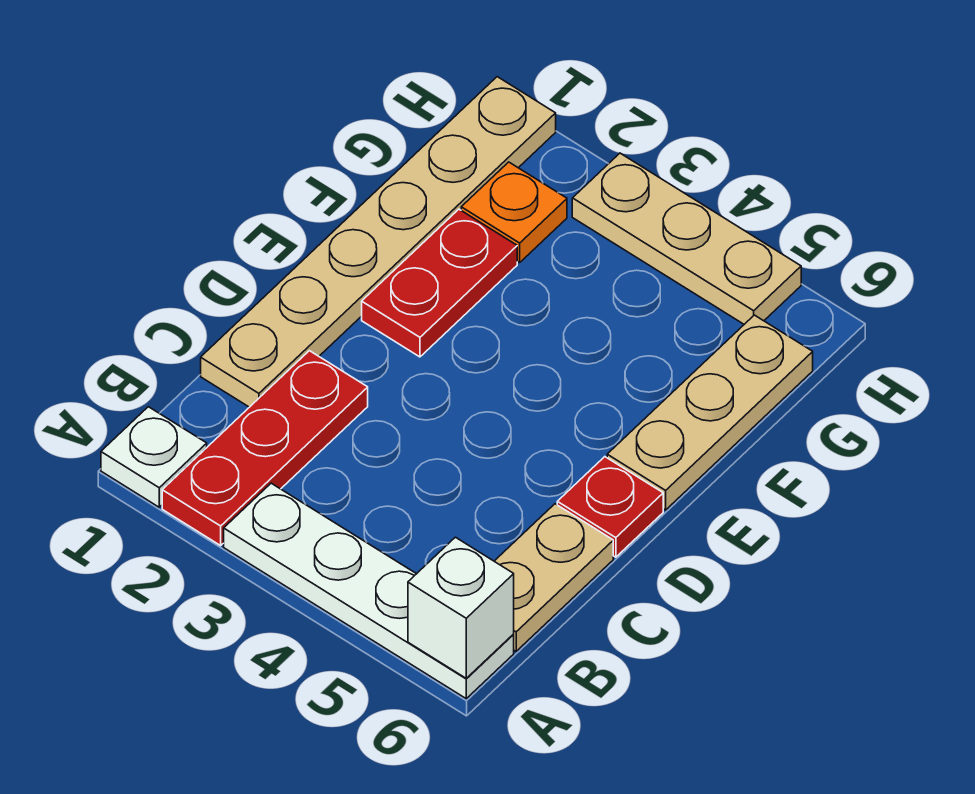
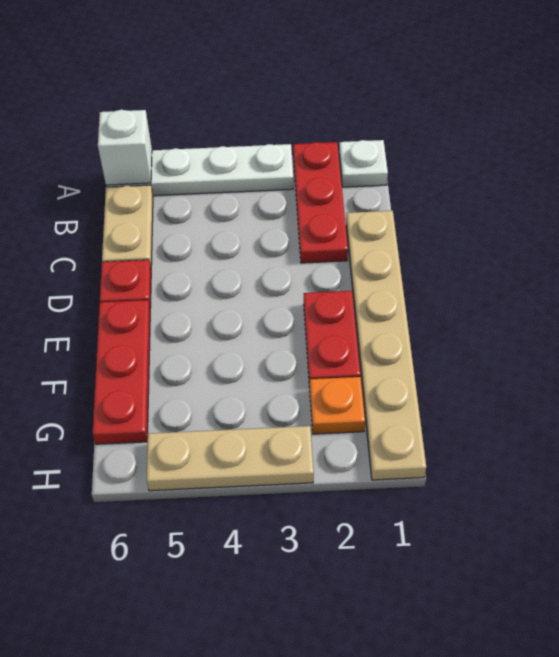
tan 1x3 plate [607,315,813,510] -> red 1x3 plate [92,300,150,444]

